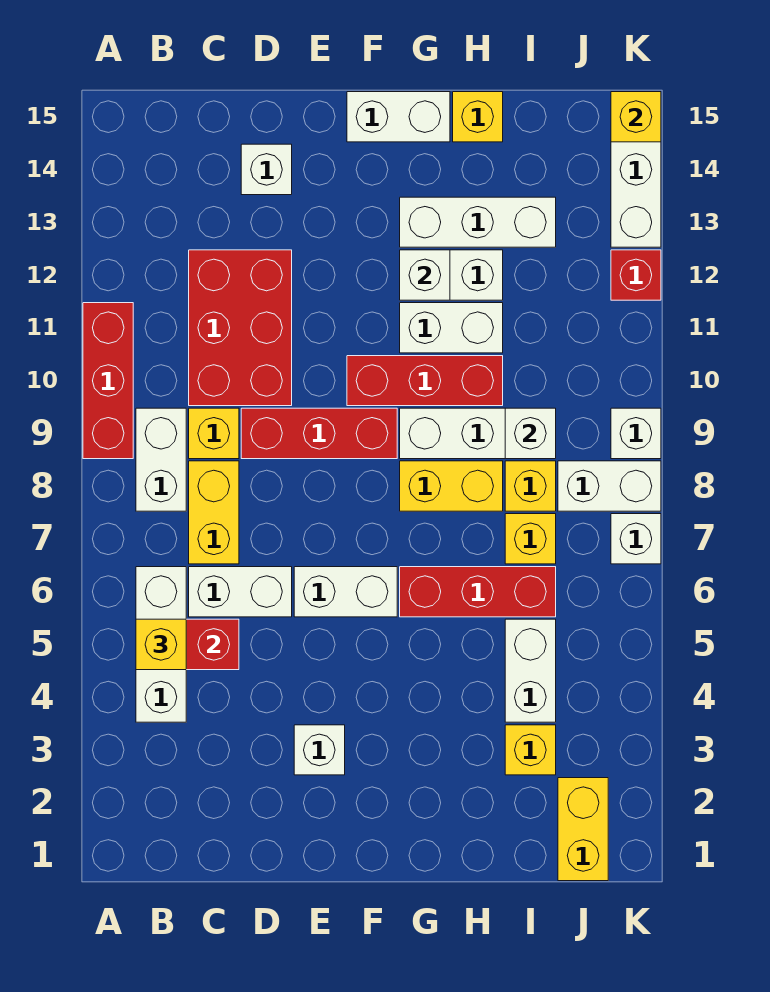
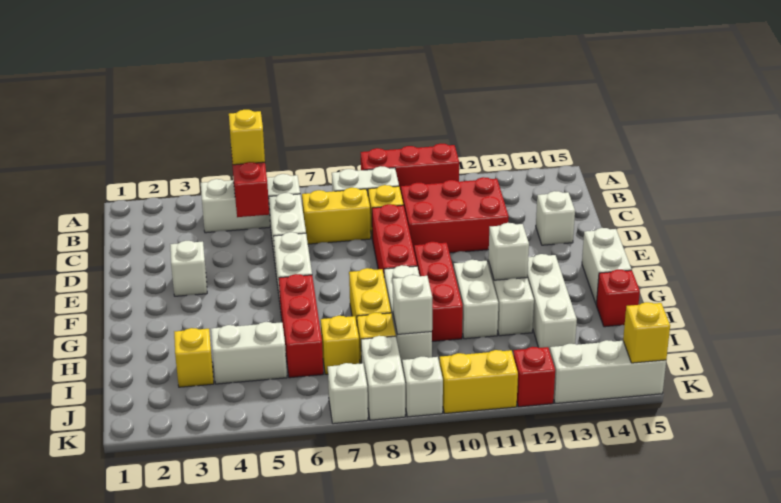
yellow 1x1 brick [453,92,503,142] -> red 1x1 brick [596,269,640,327]
yellow 1x2 brick [558,778,608,881] -> yellow 1x2 brick moved to [439,350,518,413]

